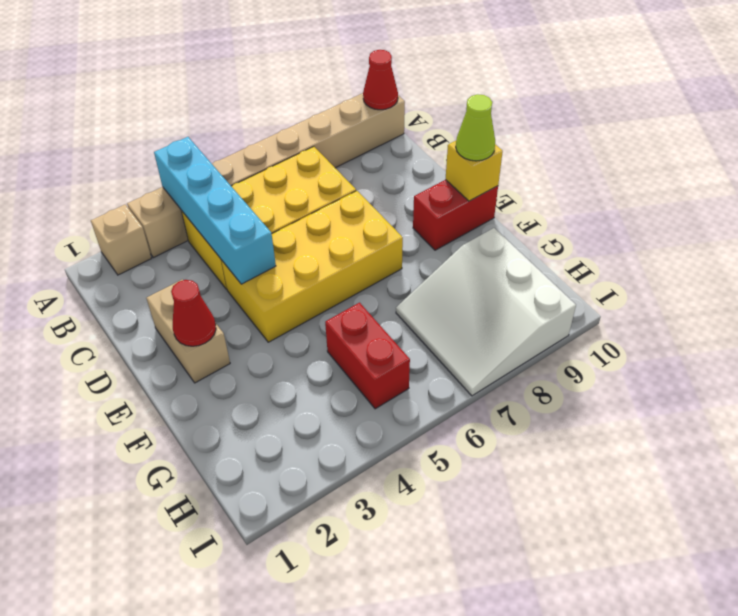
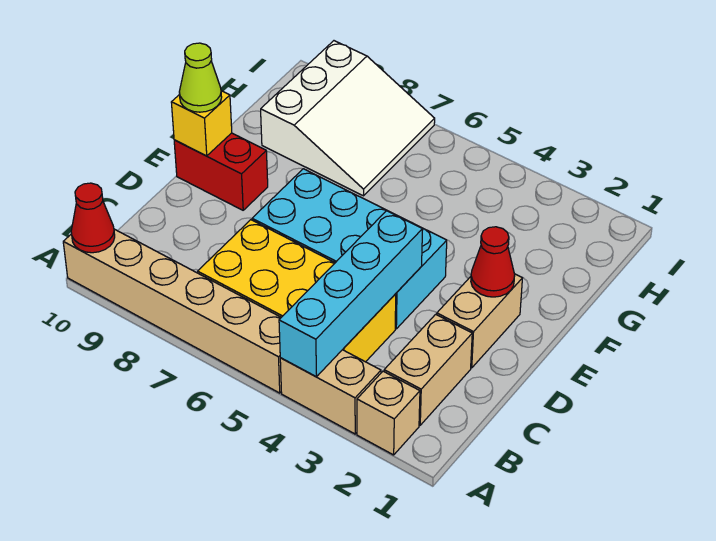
none -> tan 1x2 brick [384,314,472,425]
yellow 2x4 brick [221,191,403,342] -> cyan 2x4 brick [252,169,447,329]
red 1x2 brick [325,303,410,409] -> none

